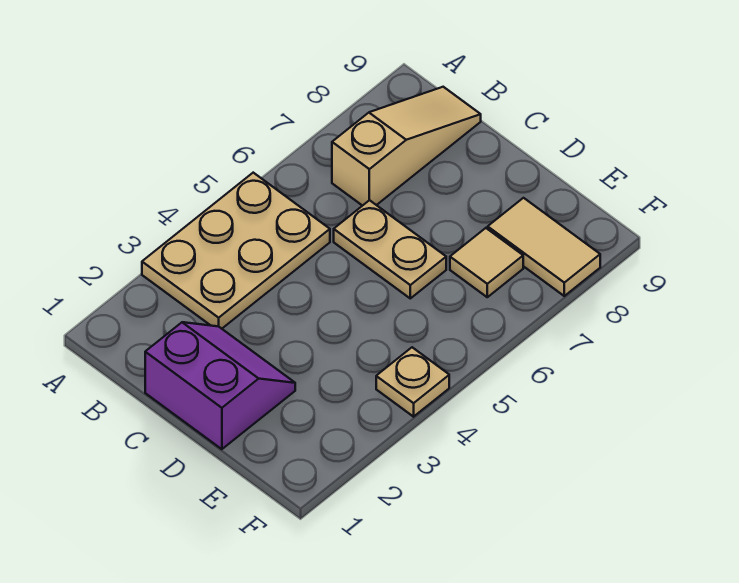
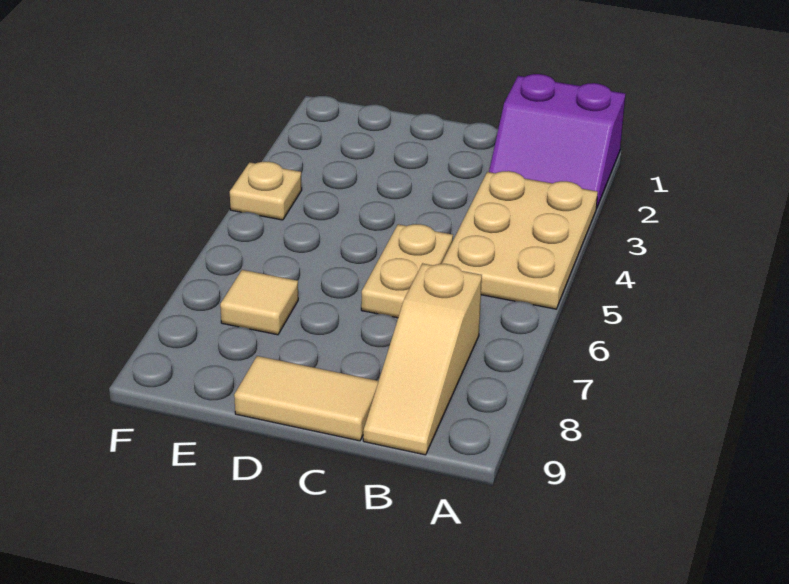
purple 2x2 slope [145,322,295,449] -> purple 2x2 slope moved to [489,74,625,208]
tan 1x2 plate [334,200,446,298] -> tan 1x2 plate turned to [361,224,453,318]
tan 1x2 tile [488,198,600,296] -> tan 1x2 tile moved to [234,356,379,441]

